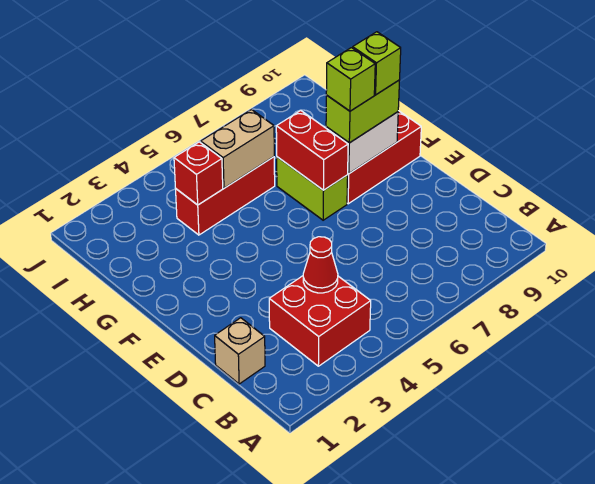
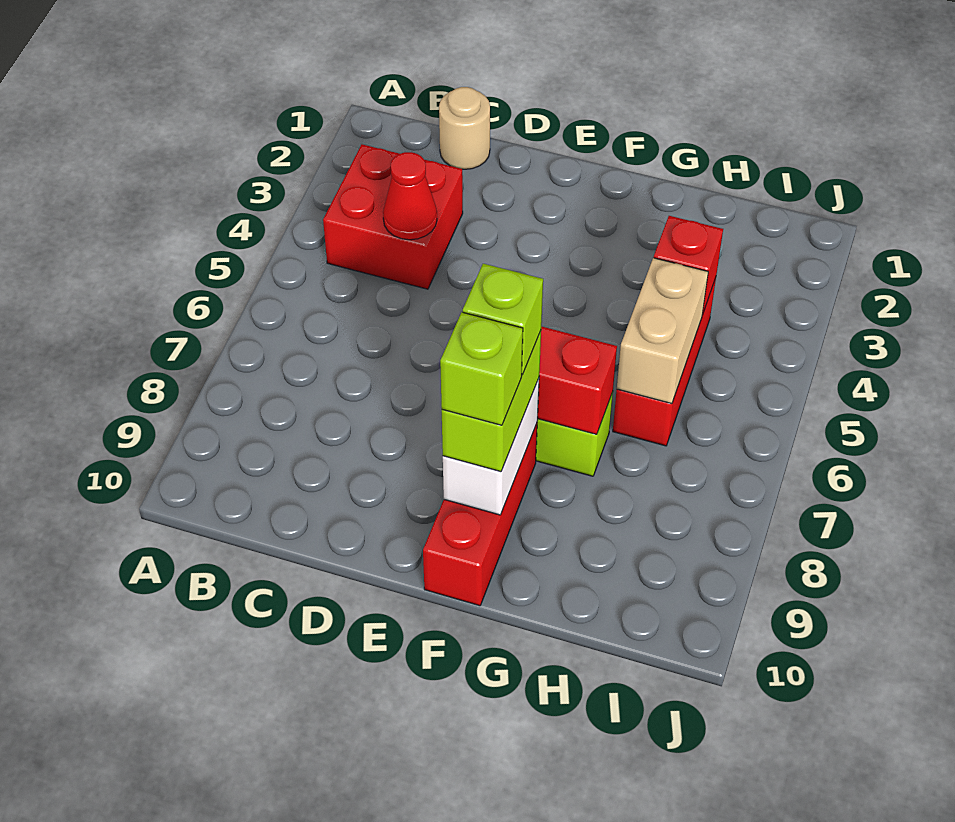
tan 1x1 brick [215,318,265,384] -> tan 1x1 round brick [439,87,490,169]

